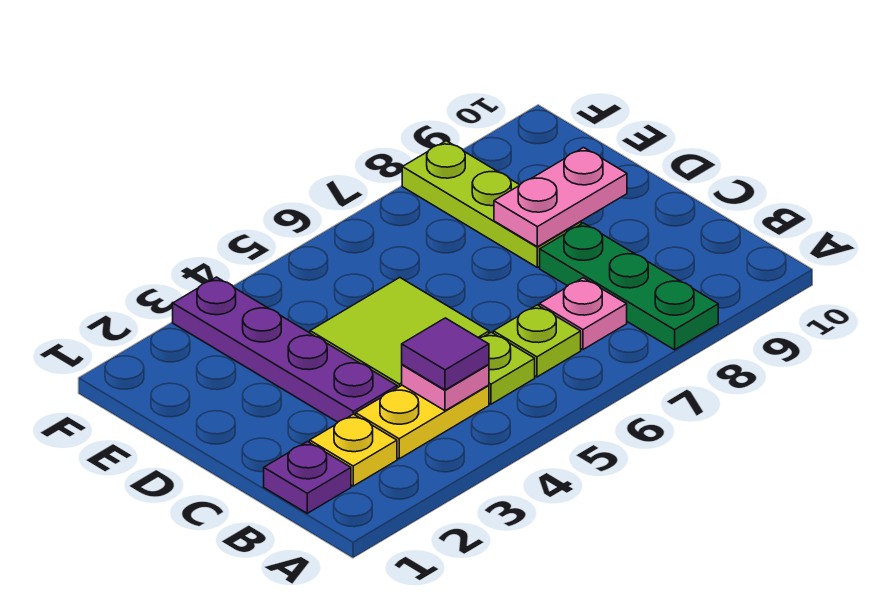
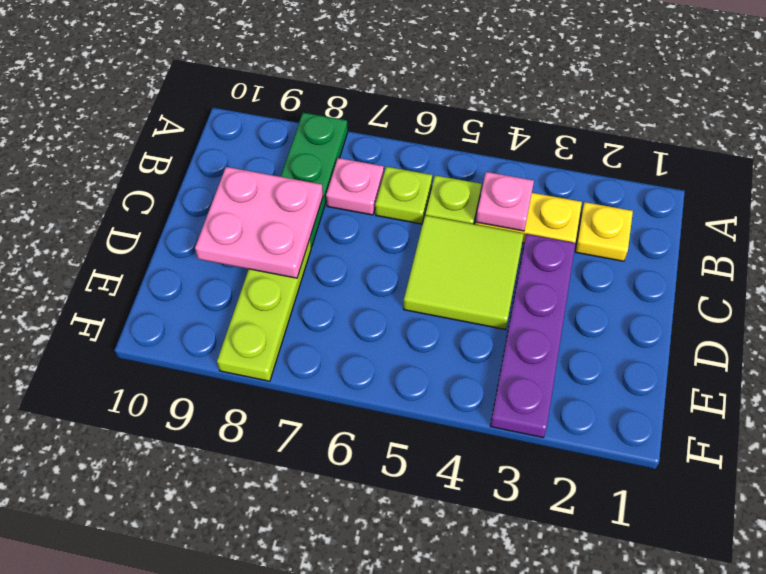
purple 1x1 plate [264,442,351,513] -> none
purple 1x1 tile [402,318,489,390] -> none
pink 1x2 plate [494,148,627,247] -> pink 2x2 plate [195,167,323,278]

